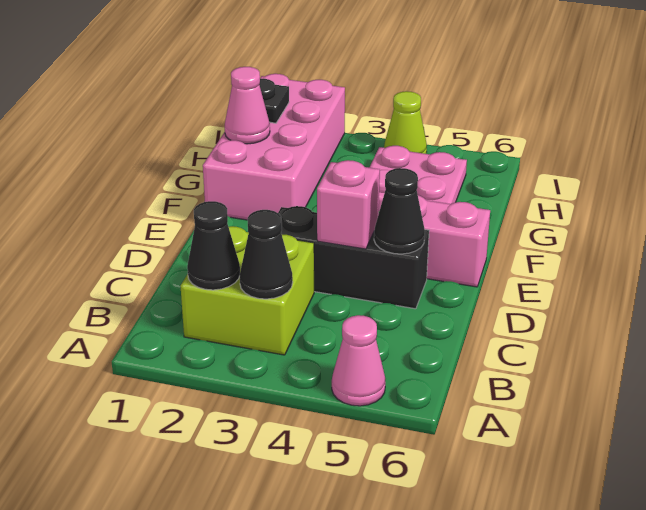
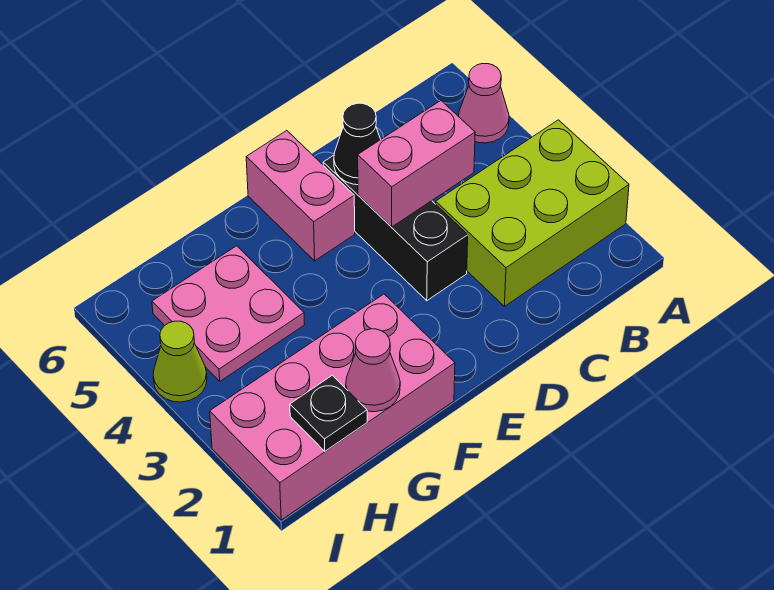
lime 2x2 brick [181,226,314,355] -> lime 2x3 brick [436,120,629,306]
black 1x1 cone [187,201,240,290] -> none
black 1x1 cone [240,210,293,299] -> none
pink 1x1 brick [317,160,380,249] -> pink 1x2 brick [358,101,475,227]

